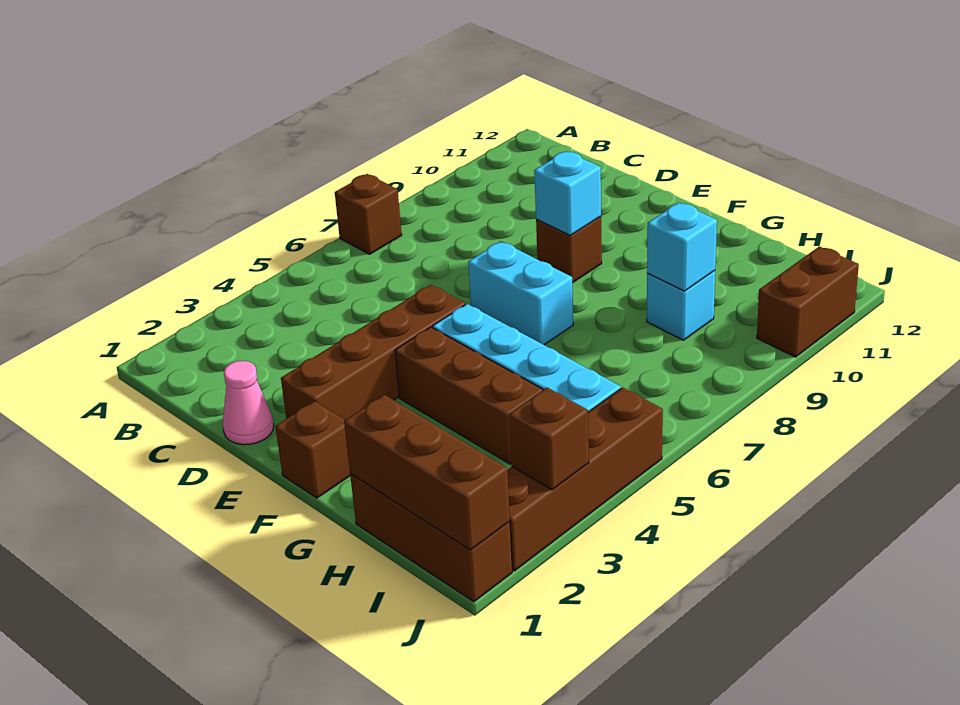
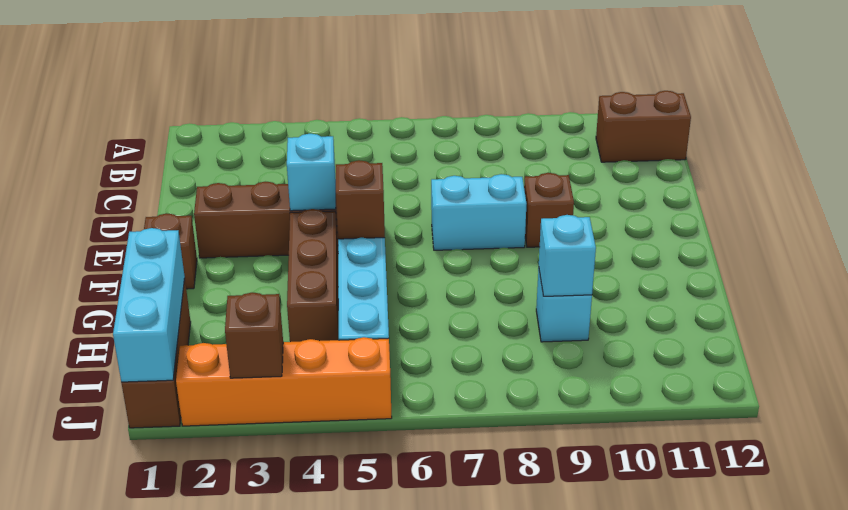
brown 1x1 brick [335,174,402,254] -> brown 1x1 brick moved to [336,160,385,239]
pink 1x1 cone [223,361,274,445] -> none
cyan 1x2 brick [468,241,573,345] -> cyan 1x2 brick turned to [431,174,526,250]
cyan 1x1 brick [534,151,601,235] -> cyan 1x1 brick moved to [287,134,336,211]
brown 1x3 brick [344,395,510,550] -> cyan 1x3 brick [113,228,185,382]
brown 1x4 brick [507,387,663,571] -> orange 1x4 brick [176,337,392,426]
brown 1x2 brick [757,246,859,357] -> brown 1x2 brick moved to [596,91,691,162]

